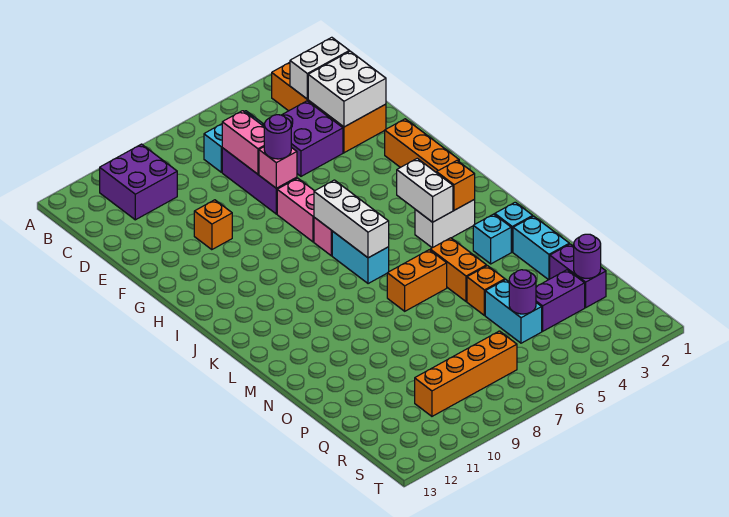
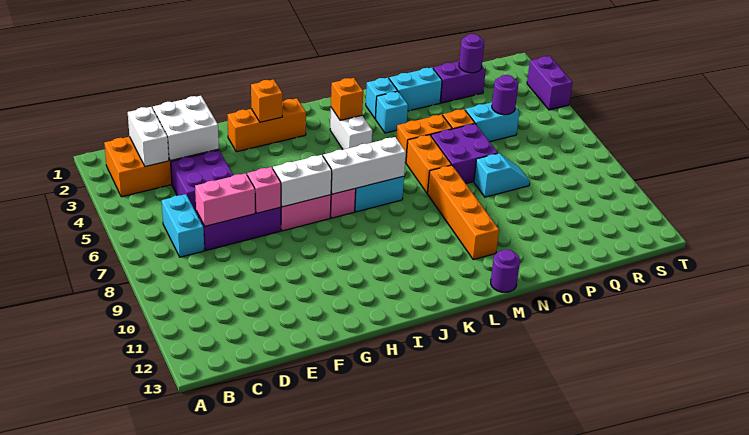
purple 2x2 brick [100,144,177,220] -> purple 2x2 brick moved to [431,124,498,184]
purple 1x1 round brick [264,115,291,159] -> purple 1x1 round brick moved to [491,250,520,292]
orange 1x1 brick [194,200,232,250] -> orange 1x1 brick moved to [251,79,283,122]
white 1x2 brick [397,158,453,222] -> white 1x2 brick moved to [273,155,332,207]
none -> cyan 1x2 slope [474,153,530,197]
purple 1x2 brick [536,270,585,331] -> purple 1x2 brick moved to [527,56,573,110]
orange 1x4 brick [415,331,517,416] -> orange 1x4 brick moved to [428,165,499,260]

